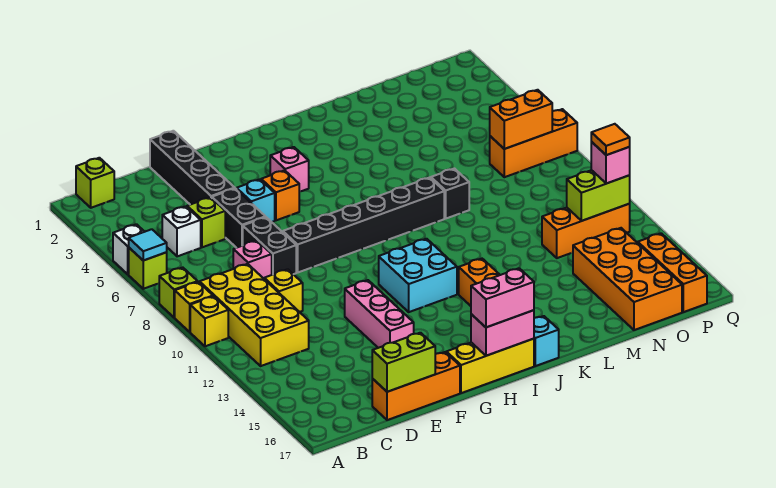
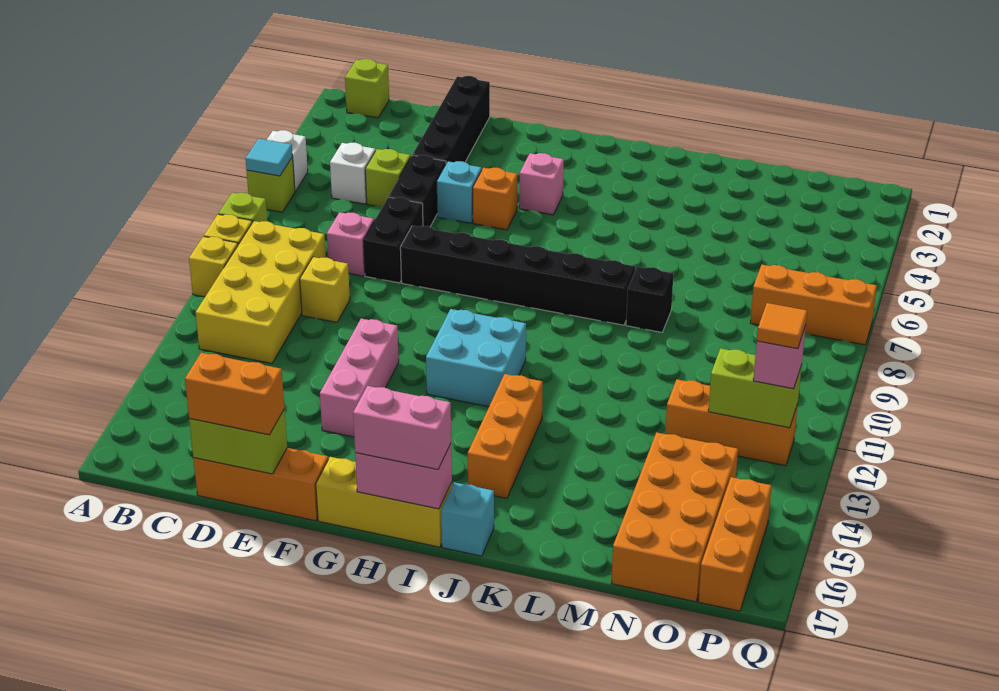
orange 1x2 brick [490,90,552,149] -> orange 1x2 brick moved to [185,353,284,435]

